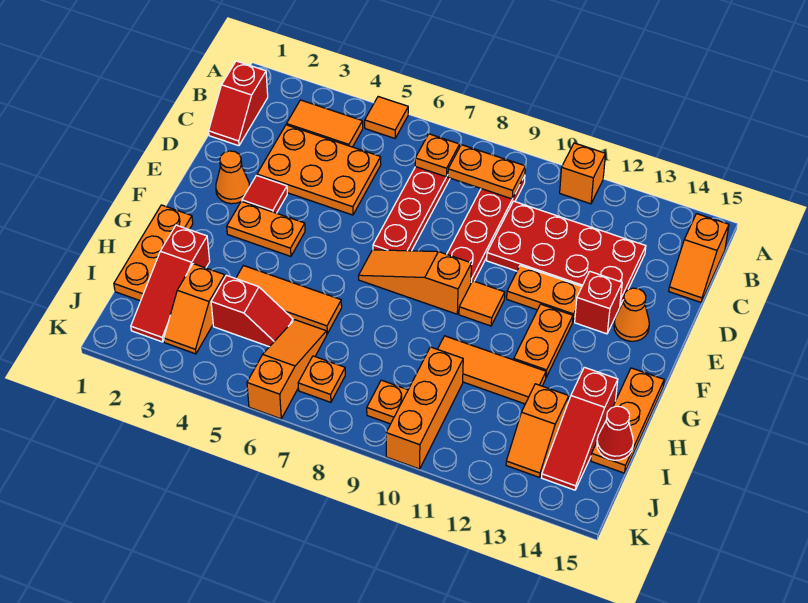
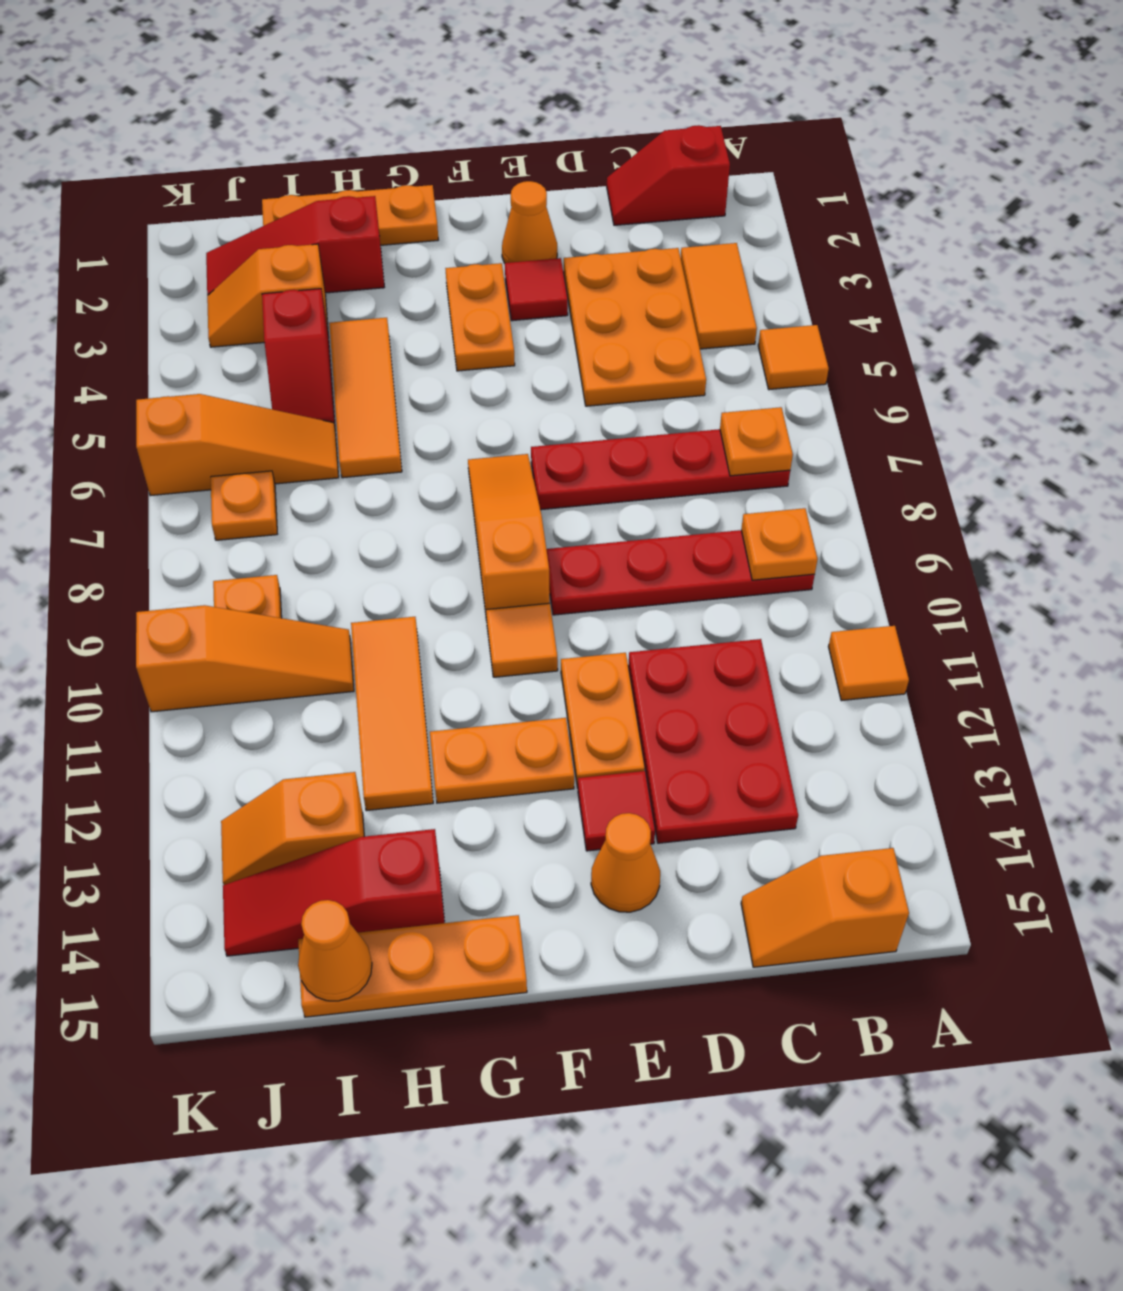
orange 1x1 brick [560,143,606,204] -> orange 1x1 tile [828,626,909,701]
orange 1x2 plate [448,145,525,199] -> orange 1x1 plate [741,508,818,580]
red 2x4 plate [487,201,646,306] -> red 2x3 plate [628,639,798,843]
red 1x1 brick [575,271,622,334] -> red 1x1 tile [578,771,655,851]
orange 1x3 brick [386,347,463,469] -> orange 1x3 slope [136,605,354,712]
red 1x1 cone [597,406,634,460] -> orange 1x1 cone [298,900,372,1001]

